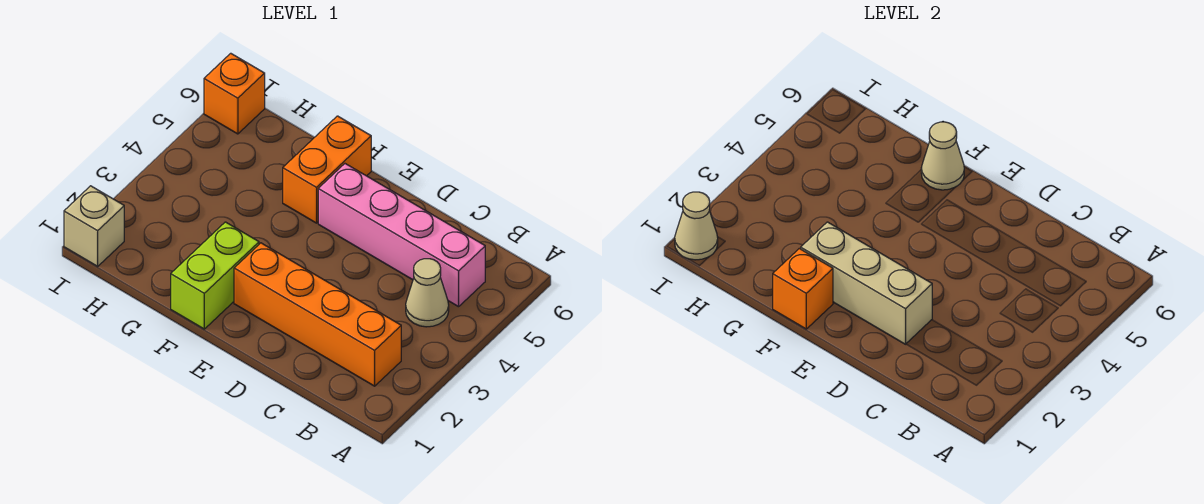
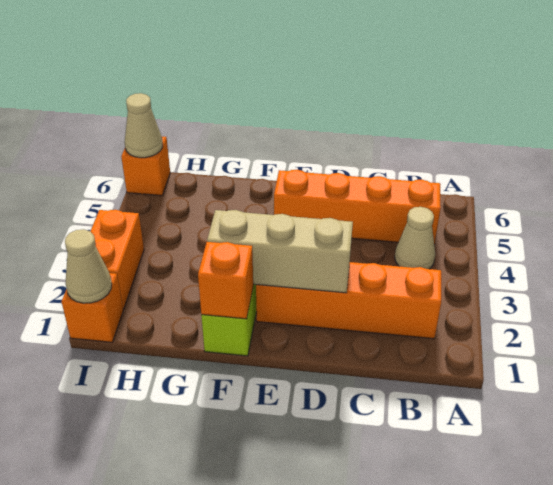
pink 1x4 brick [318,164,485,307] -> orange 1x4 brick [274,170,441,244]
orange 1x2 brick [283,116,371,223] -> orange 1x2 brick moved to [90,210,144,309]
tan 1x1 cone [921,122,964,190] -> tan 1x1 cone moved to [125,93,163,158]
tan 1x1 brick [64,186,124,266] -> orange 1x1 brick [62,273,123,342]

